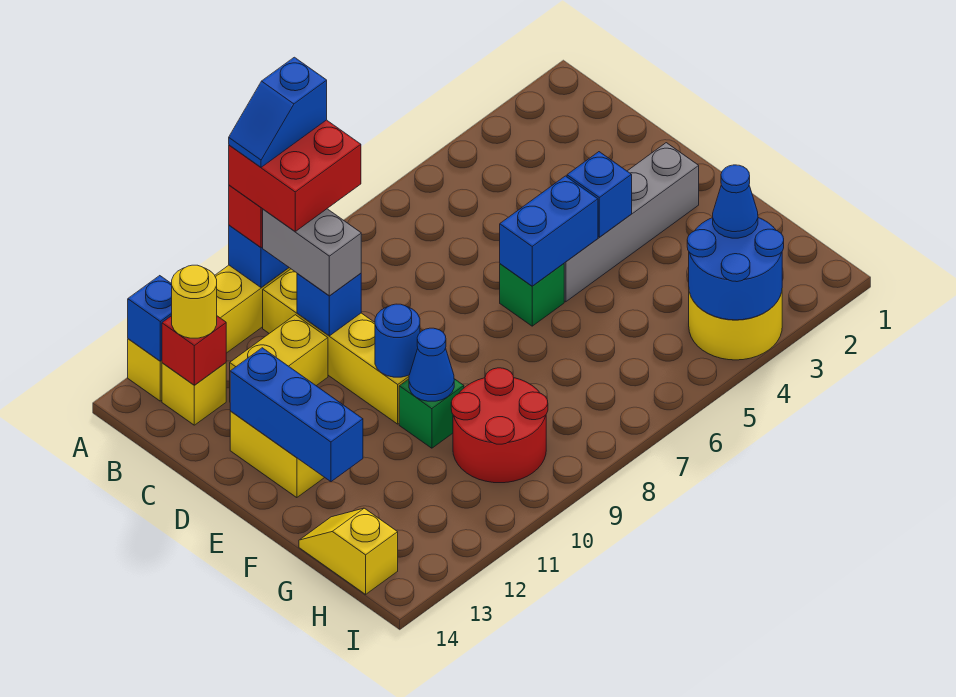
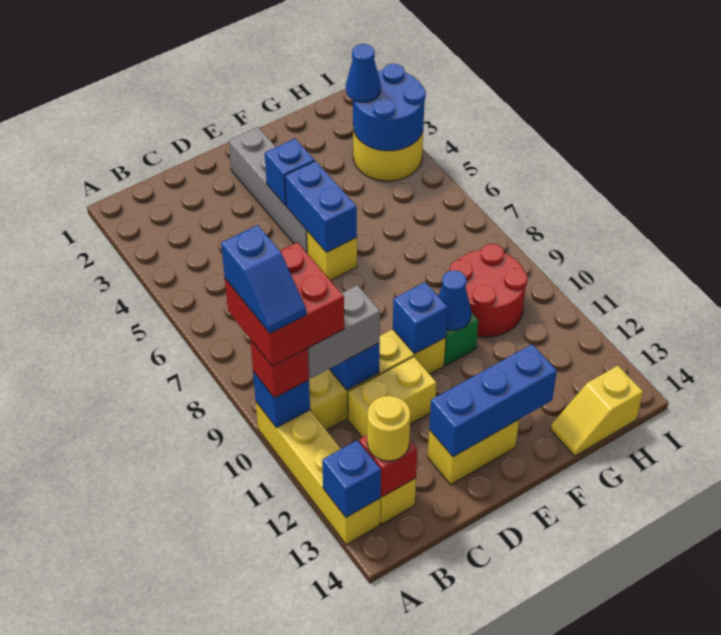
yellow 1x2 brick [230,315,328,386] -> yellow 1x2 brick turned to [348,357,436,437]
green 1x1 brick [500,264,564,326] -> yellow 1x1 brick [307,231,357,281]
blue 1x1 round brick [375,304,420,377] -> blue 1x1 brick [393,282,448,354]

